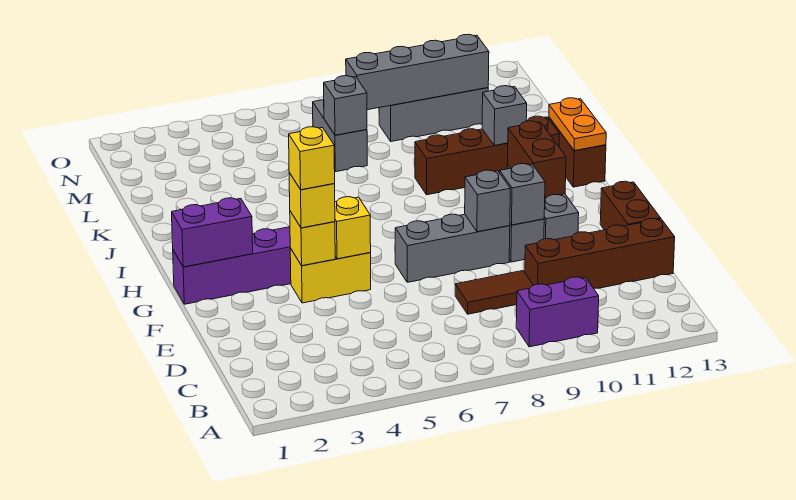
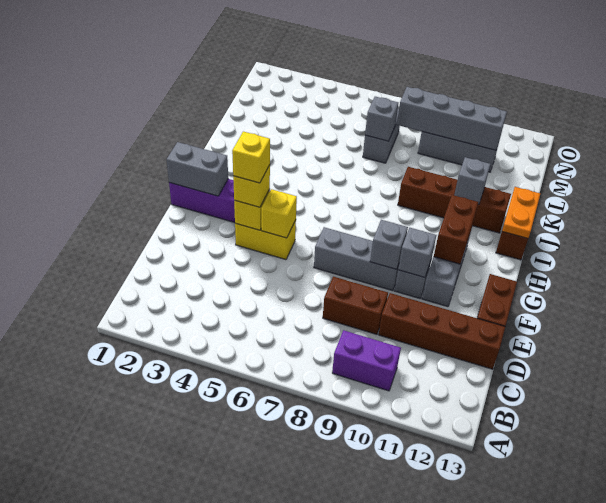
brown 1x2 tile [455,271,533,314] -> brown 1x2 brick [323,277,388,334]
purple 1x2 brick [172,198,253,267] -> grey 1x2 brick [167,142,228,196]

